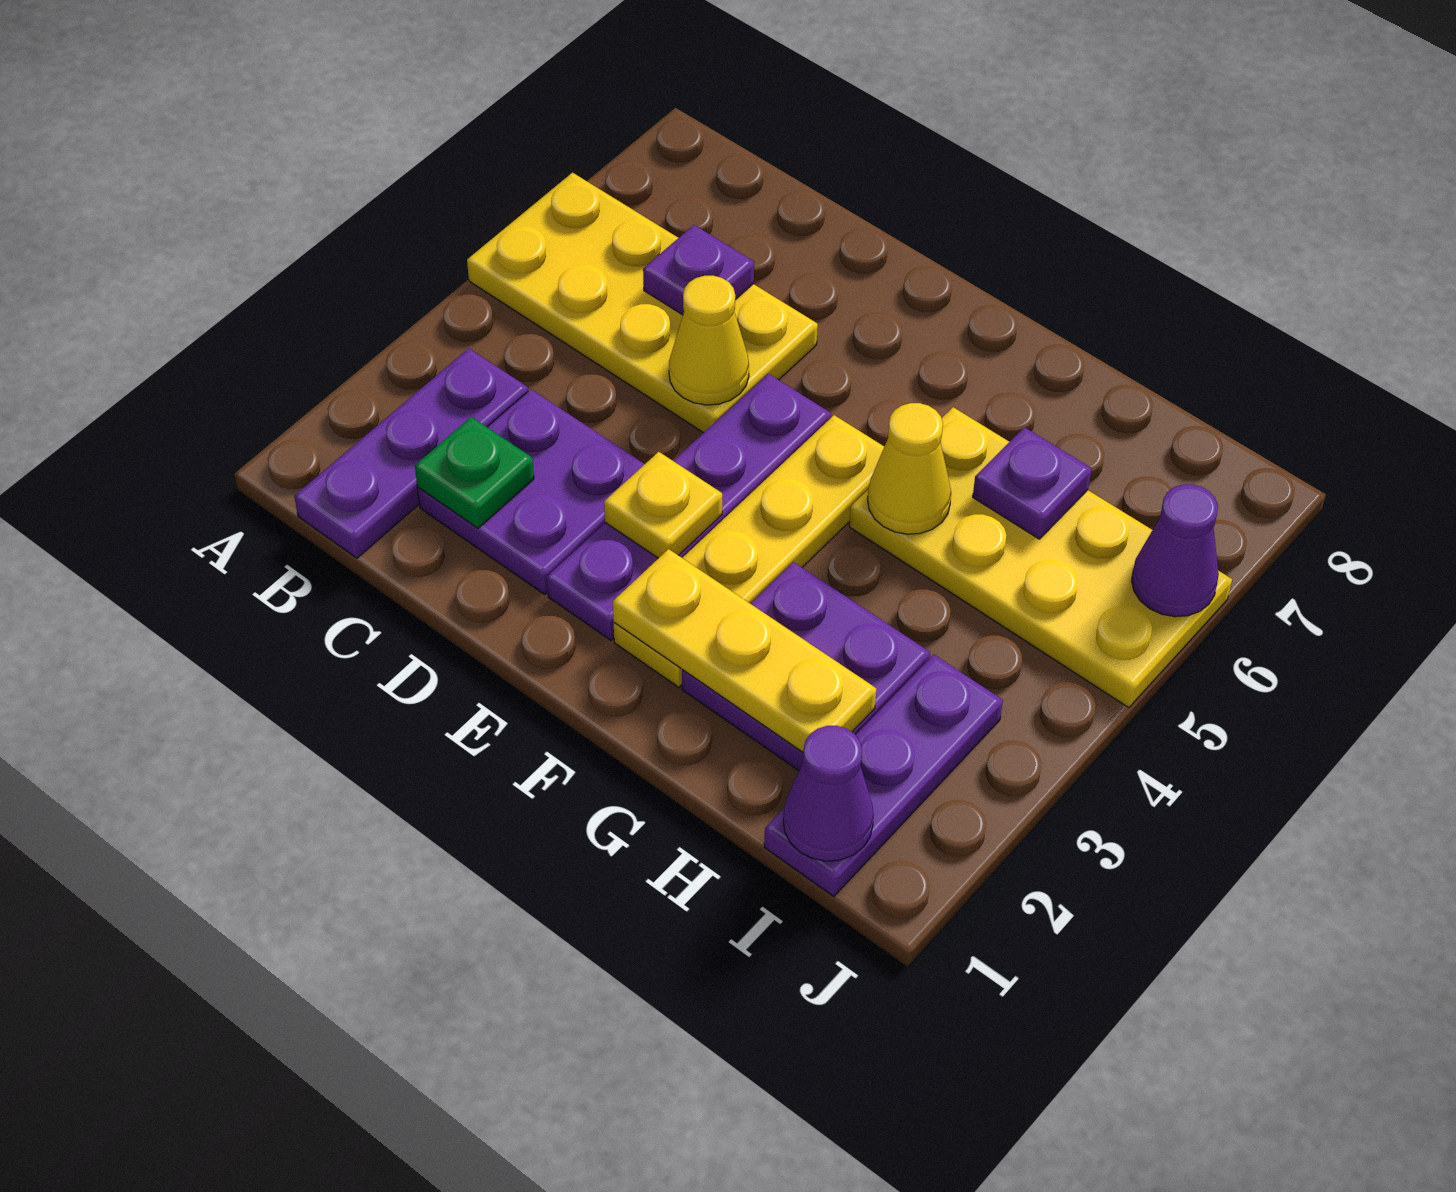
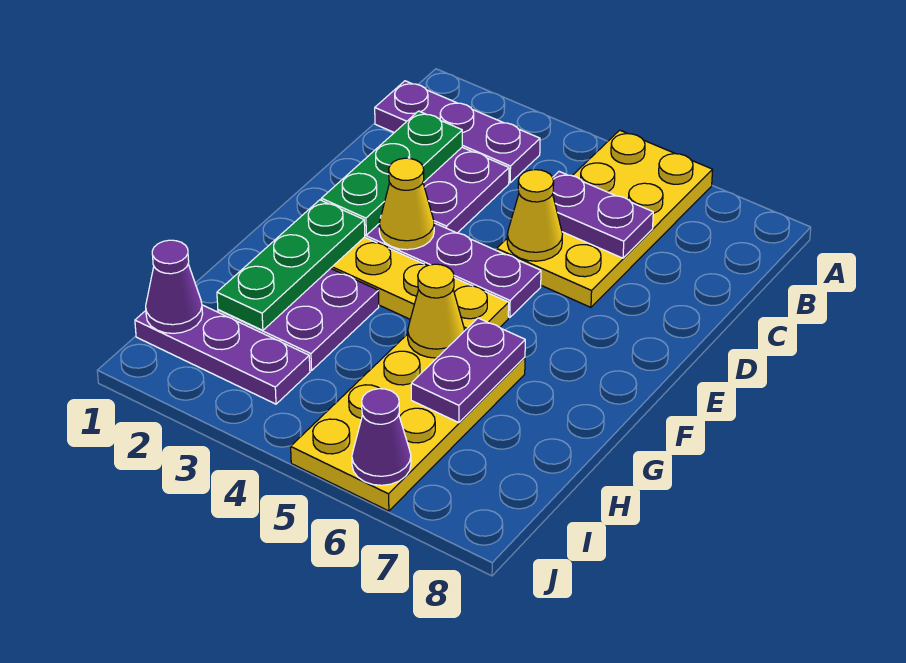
green 1x1 plate [415,417,534,528] -> green 1x3 plate [321,111,462,235]
purple 1x1 plate [643,225,754,315] -> purple 1x2 plate [553,172,653,258]
yellow 1x1 plate [604,452,722,558] -> yellow 1x1 cone [379,158,434,250]
yellow 1x3 plate [613,549,876,752] -> green 1x3 plate [217,200,365,330]
purple 1x1 plate [973,427,1092,539] -> purple 1x2 plate [411,318,525,423]

